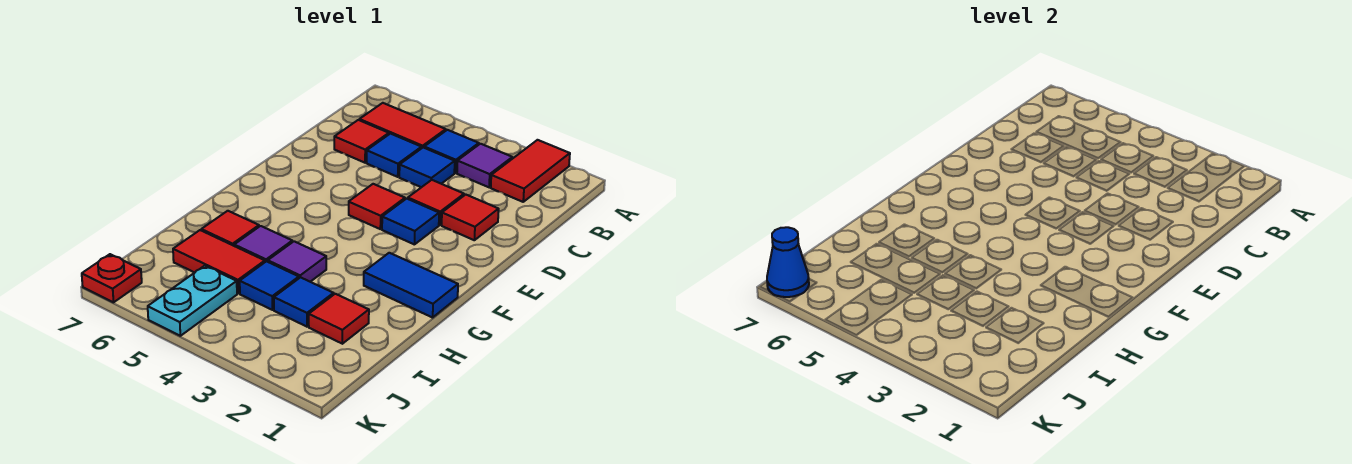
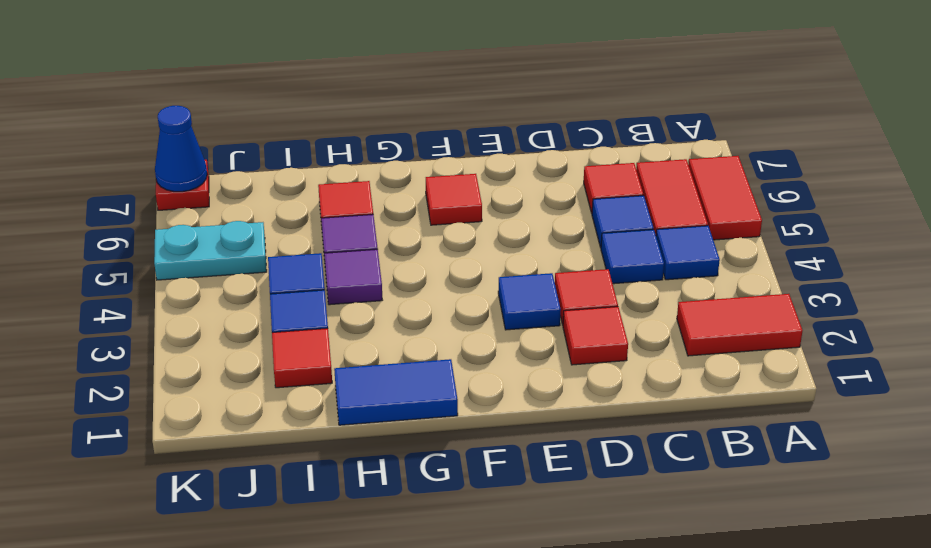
purple 1x1 tile [457,144,512,187] -> none
red 1x1 tile [349,184,405,229] -> red 1x1 tile moved to [426,174,482,225]
blue 1x2 tile [364,253,458,317] -> blue 1x2 tile turned to [334,359,458,425]
red 1x2 tile [173,230,265,293] -> red 1x2 tile moved to [688,156,762,240]

